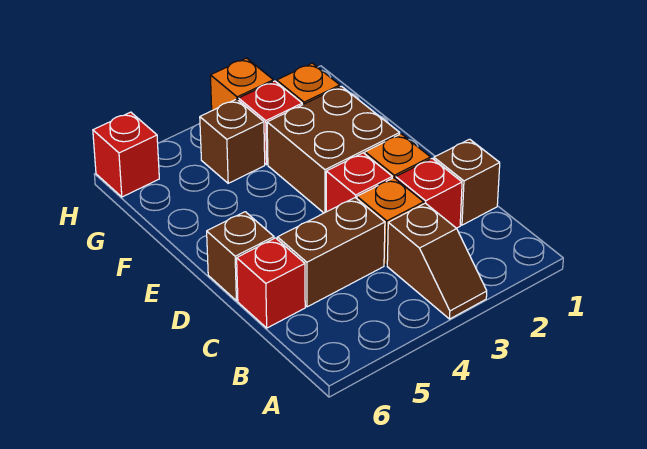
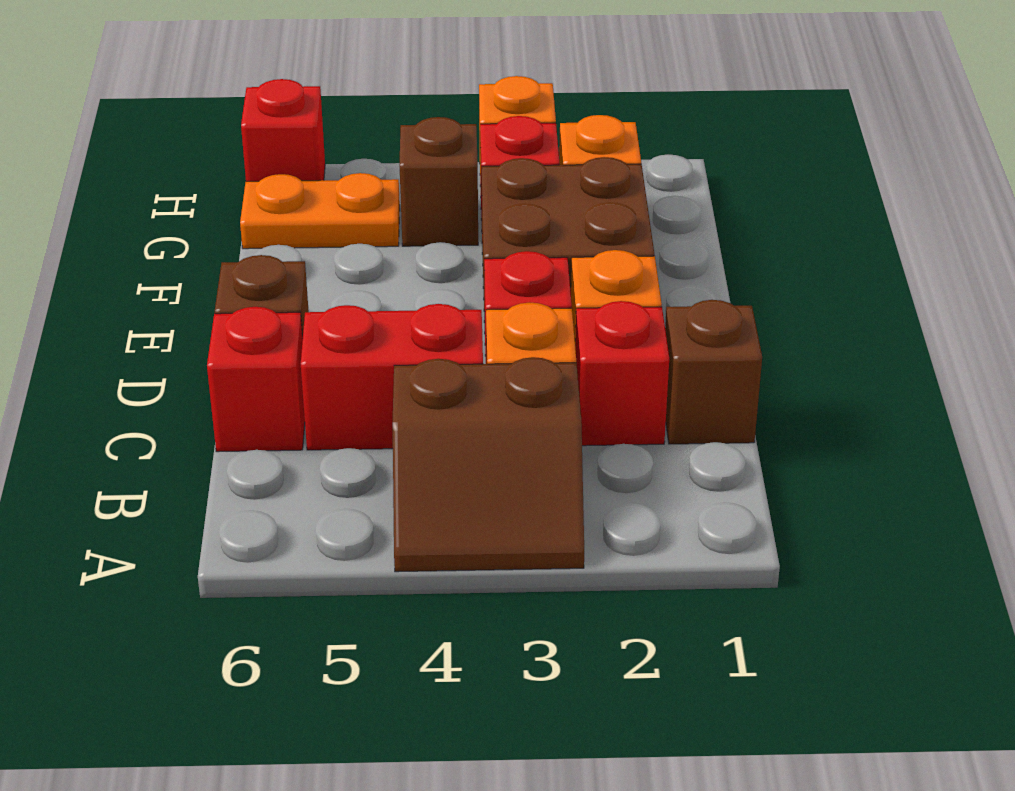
brown 1x2 slope [387,203,487,319] -> brown 2x2 slope [393,357,584,572]
brown 1x2 brick [277,198,385,307] -> red 1x2 brick [301,304,483,450]
none -> orange 1x2 plate [240,173,400,249]

